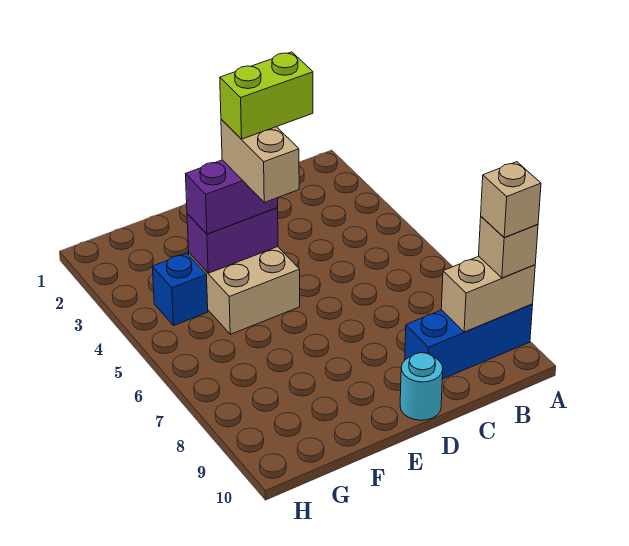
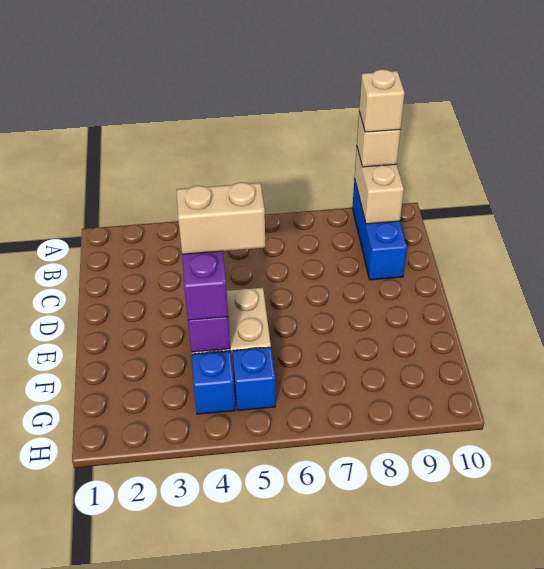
lime 1x2 brick [220,52,313,139] -> none
cyan 1x1 round brick [400,353,443,420] -> none
none -> blue 1x1 brick [233,347,276,410]

